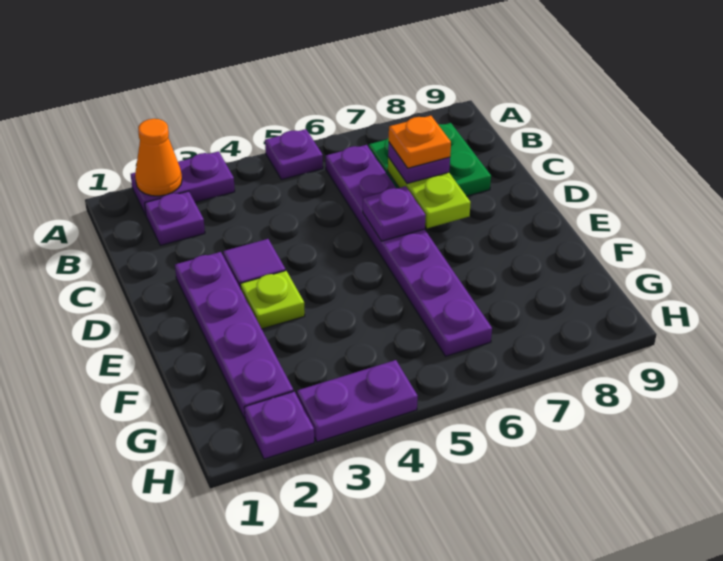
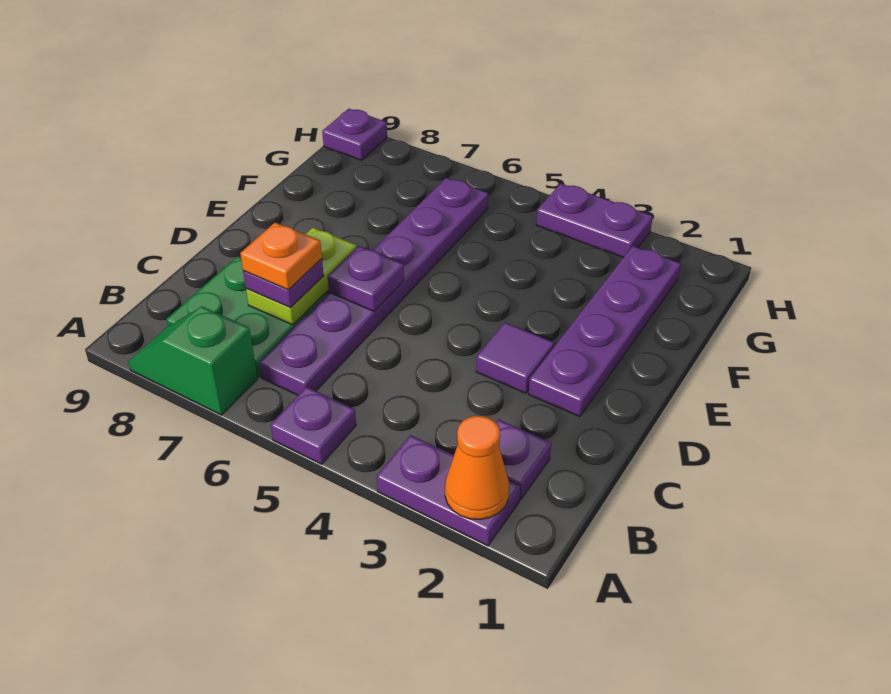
none -> green 1x2 slope [128,307,257,415]
lime 1x1 plate [240,271,305,329] -> none
purple 1x1 plate [244,391,314,459] -> purple 1x1 plate moved to [322,109,387,160]

